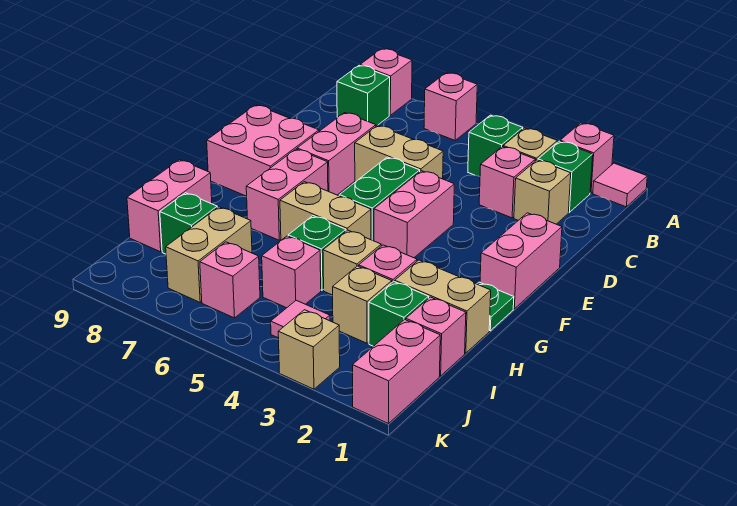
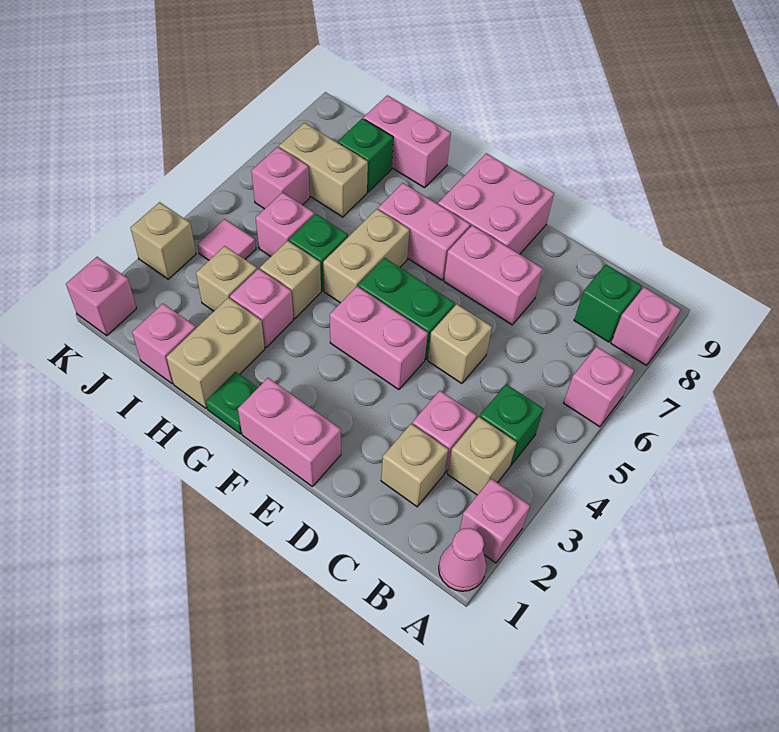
pink 1x1 tile [593,163,647,207] -> pink 1x1 cone [439,528,486,591]
green 1x1 brick [538,141,593,212] -> none
tan 1x2 brick [355,125,443,182] -> tan 1x1 brick [428,304,492,384]
green 1x1 brick [369,281,429,346] -> none
pink 1x2 brick [353,319,440,423] -> pink 1x1 brick [66,257,137,336]

